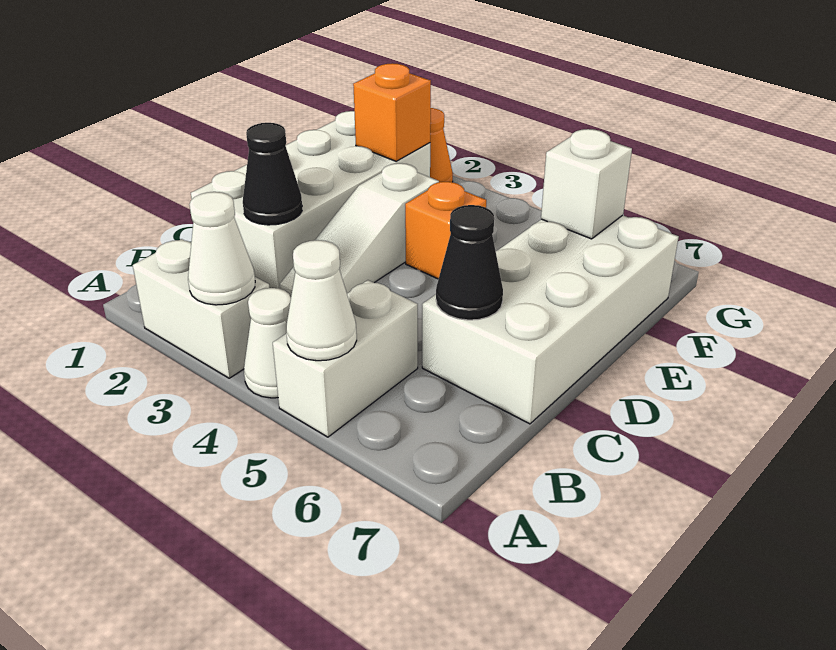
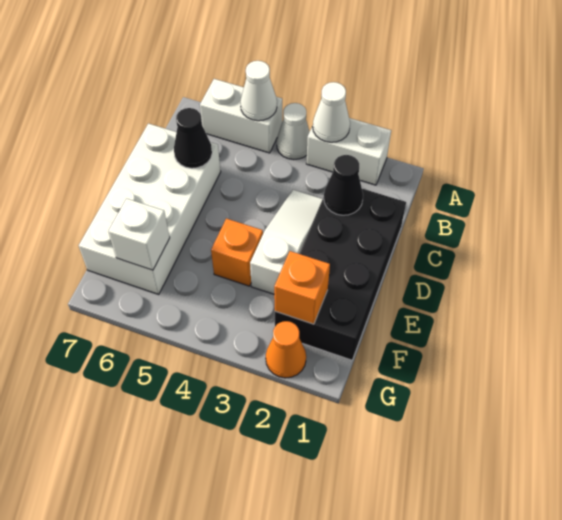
white 1x2 brick [273,280,418,437] -> white 1x2 brick turned to [200,79,282,153]
white 2x4 brick [191,111,430,289] -> black 2x4 brick [275,189,406,360]

